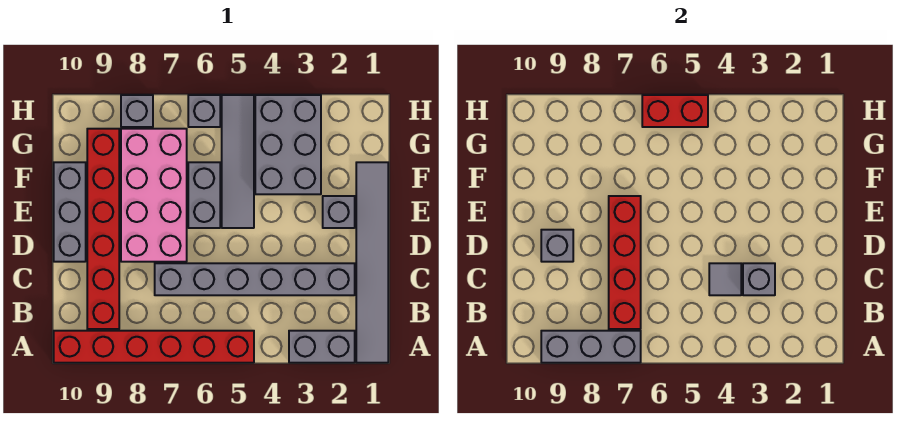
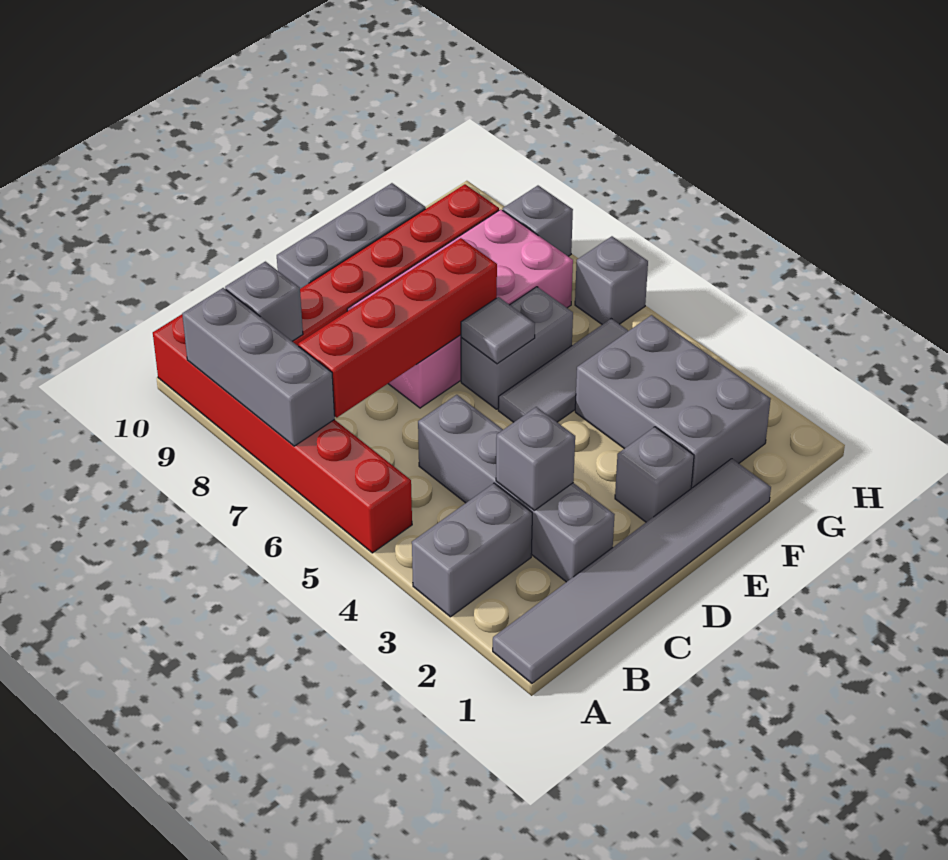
grey 1x2 brick [289,331,355,363] -> grey 1x2 brick turned to [412,483,532,617]
grey 1x6 brick [155,263,355,295] -> grey 1x4 brick [418,395,615,582]
grey 1x1 tile [709,263,741,295] -> grey 1x1 tile moved to [461,297,535,364]
grey 1x1 brick [541,230,573,262] -> grey 1x1 brick moved to [225,262,303,341]
grey 1x4 tile [222,95,254,228] -> grey 1x3 tile [498,319,628,422]
grey 2x3 brick [255,95,321,194] -> grey 2x3 brick turned to [575,315,771,488]
red 1x2 brick [642,95,708,127] -> none

